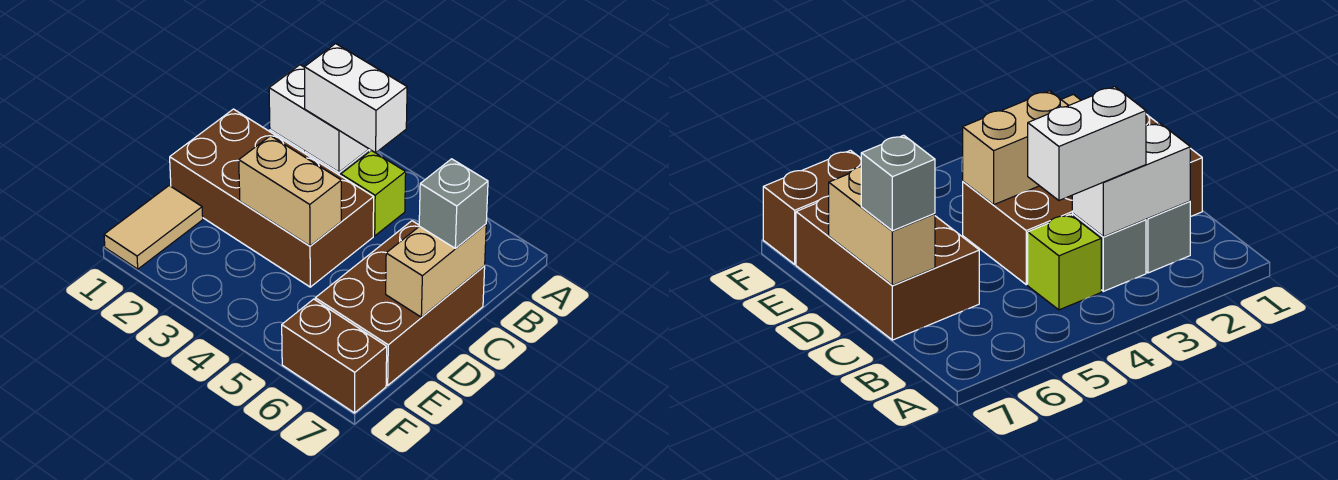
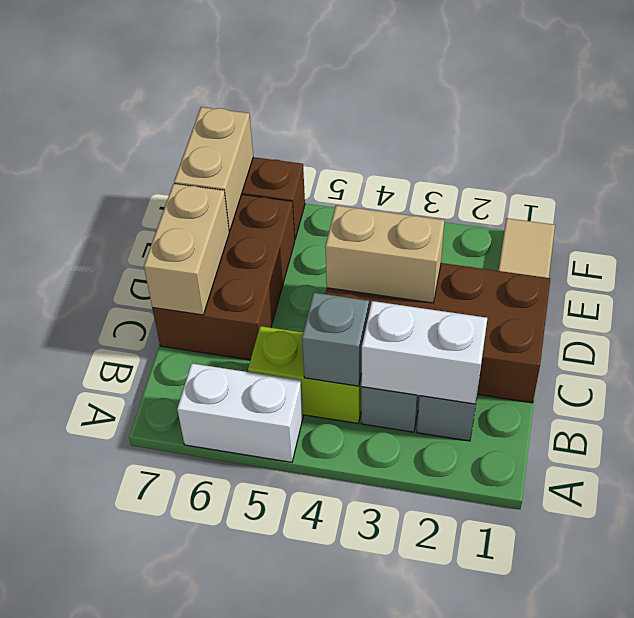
white 1x2 brick [304,44,407,153] -> white 1x2 brick moved to [177,363,303,462]
lime 1x1 brick [341,150,406,236] -> lime 1x2 brick [248,326,362,423]
grey 1x1 brick [419,159,488,249] -> grey 1x1 brick moved to [302,293,369,386]
none -> tan 1x2 brick [174,107,253,231]

